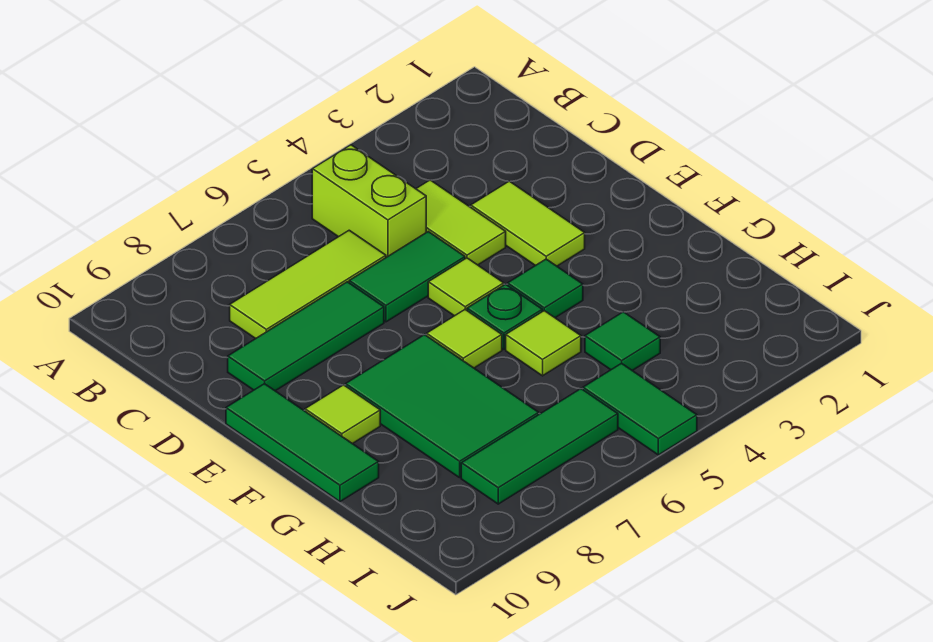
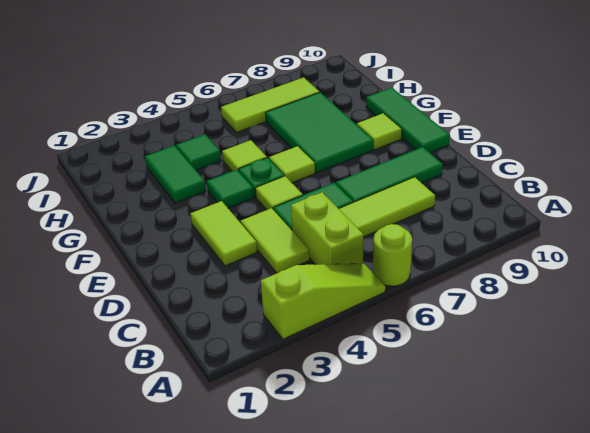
none -> lime 1x3 slope [261,264,385,339]
none -> lime 1x1 round brick [373,224,412,286]
green 1x2 tile [583,363,697,455] -> green 1x2 tile moved to [145,146,206,203]
green 1x3 tile [461,389,618,504] -> lime 1x3 tile [221,78,319,132]

